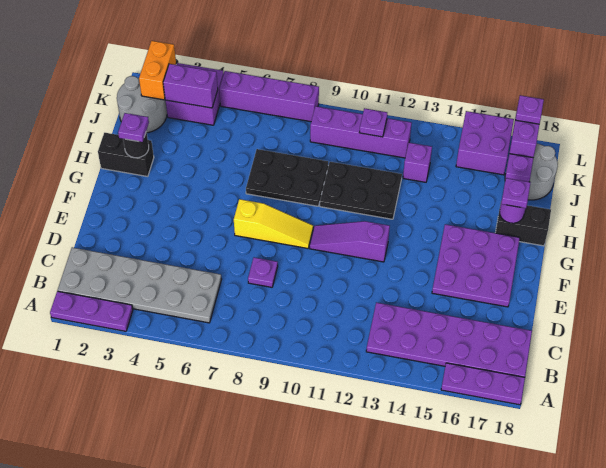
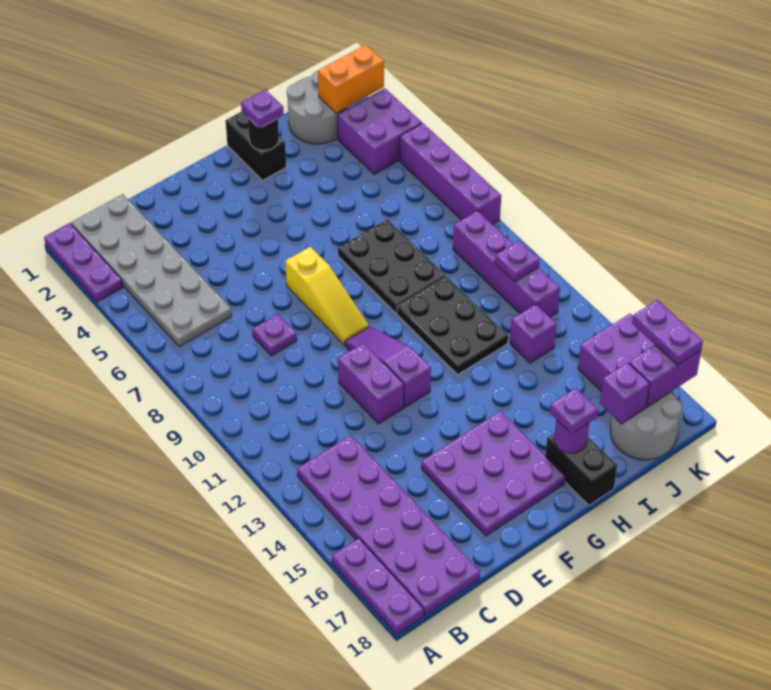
purple 1x1 plate [505,154,533,182] -> purple 1x1 brick [600,363,650,424]
purple 1x2 brick [163,64,218,108] -> purple 1x2 brick moved to [338,343,404,424]
purple 1x1 plate [516,95,544,124] -> purple 1x2 plate [632,300,703,365]

